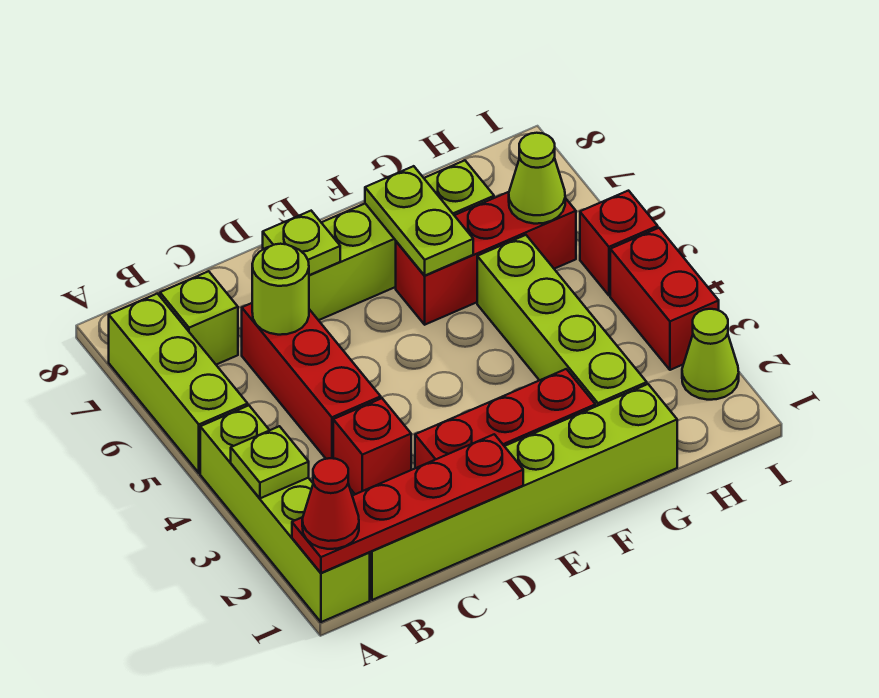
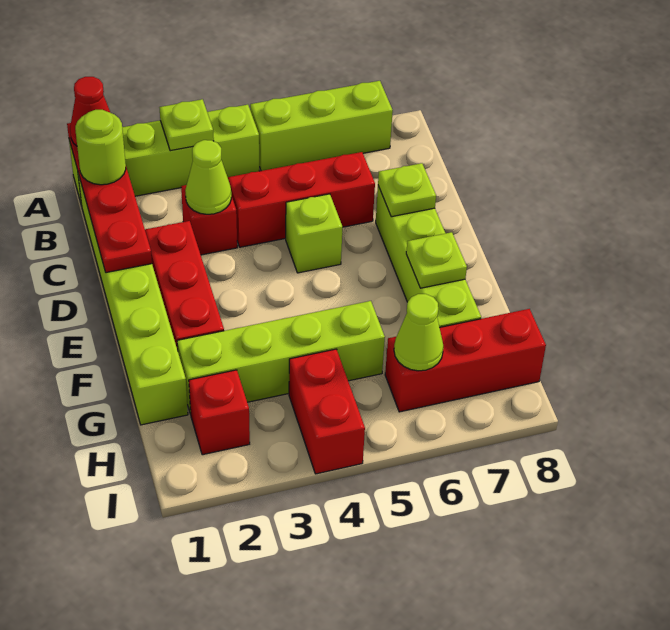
lime 1x1 brick [160,271,238,365] -> lime 1x1 brick moved to [286,194,343,273]
lime 1x1 round brick [252,244,309,335] -> lime 1x1 round brick moved to [75,110,126,185]
red 1x3 brick [396,192,576,325] -> red 1x3 brick turned to [385,309,546,412]
lime 1x2 plate [365,166,473,276] -> lime 1x1 plate [406,232,467,288]
lime 1x1 cone [682,309,739,400] -> lime 1x1 cone moved to [185,140,231,214]
red 1x2 brick [610,228,719,370] -> red 1x2 brick turned to [289,349,365,474]
red 1x1 brick [580,191,658,295] -> red 1x1 brick moved to [189,370,250,455]

